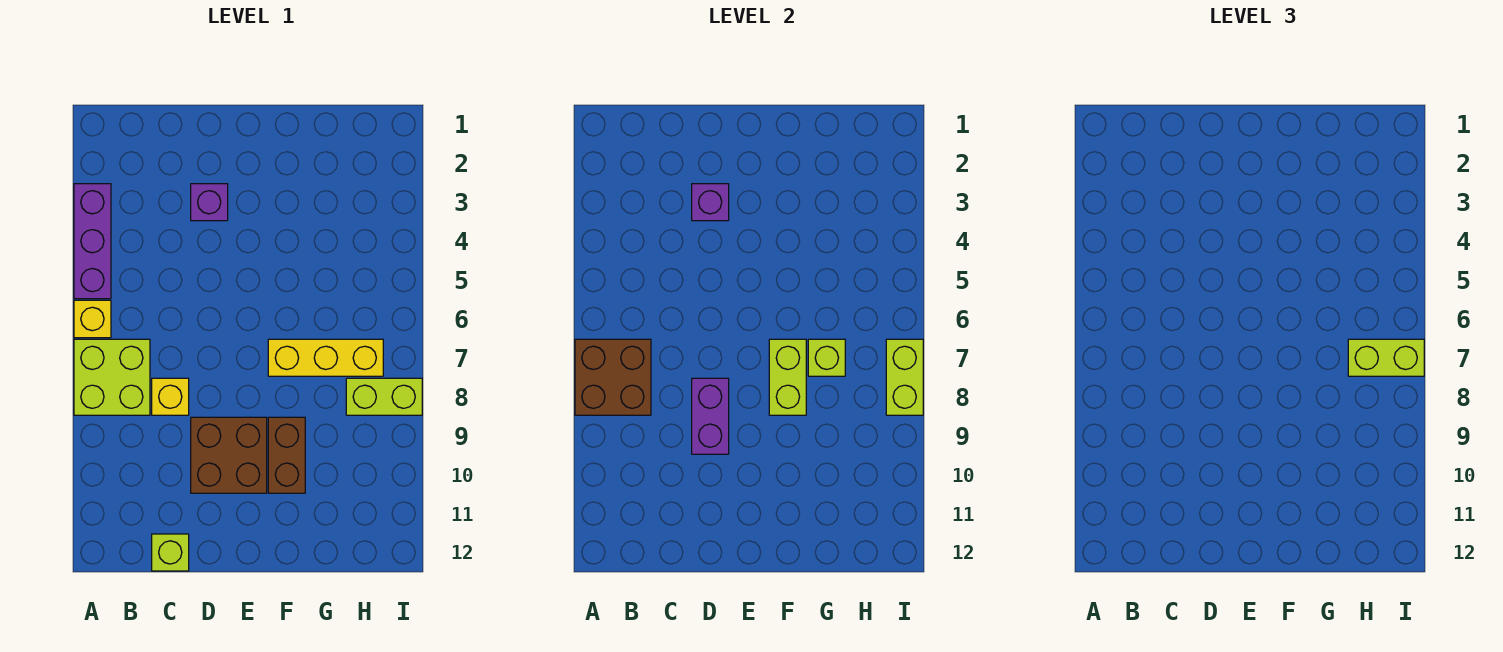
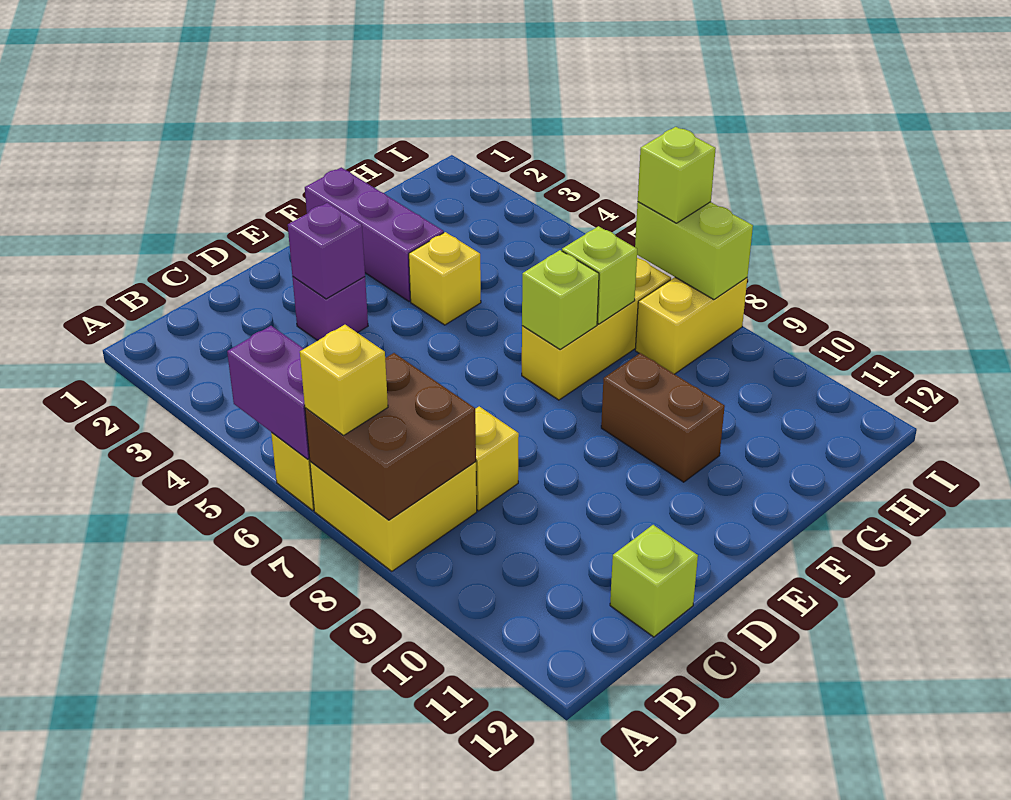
purple 1x3 brick [74,184,111,299] -> purple 1x3 brick moved to [305,167,444,301]
lime 2x2 brick [74,339,150,415] -> yellow 2x2 brick [310,462,477,571]
none -> yellow 1x1 brick [300,325,388,435]
purple 1x2 brick [692,378,729,454] -> purple 1x2 brick moved to [227,326,310,459]
brown 2x2 brick [191,417,267,493] -> none
none -> yellow 1x1 brick [409,232,481,325]
lime 1x2 brick [769,339,806,415] -> lime 1x1 brick [522,250,599,349]
lime 1x2 brick [1348,339,1424,376] -> lime 1x1 brick [638,127,716,223]
lime 1x2 brick [346,378,422,415] -> yellow 1x2 brick [635,277,747,374]

